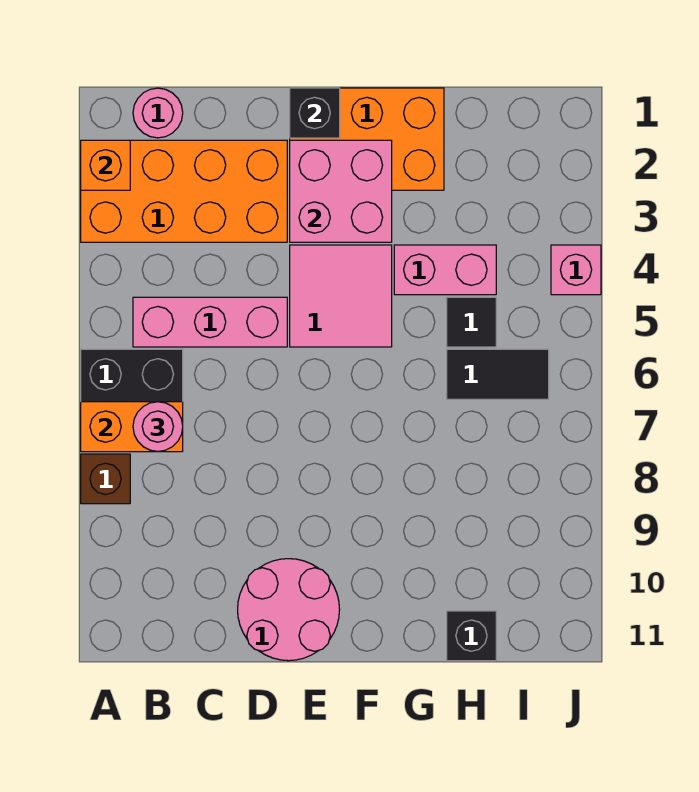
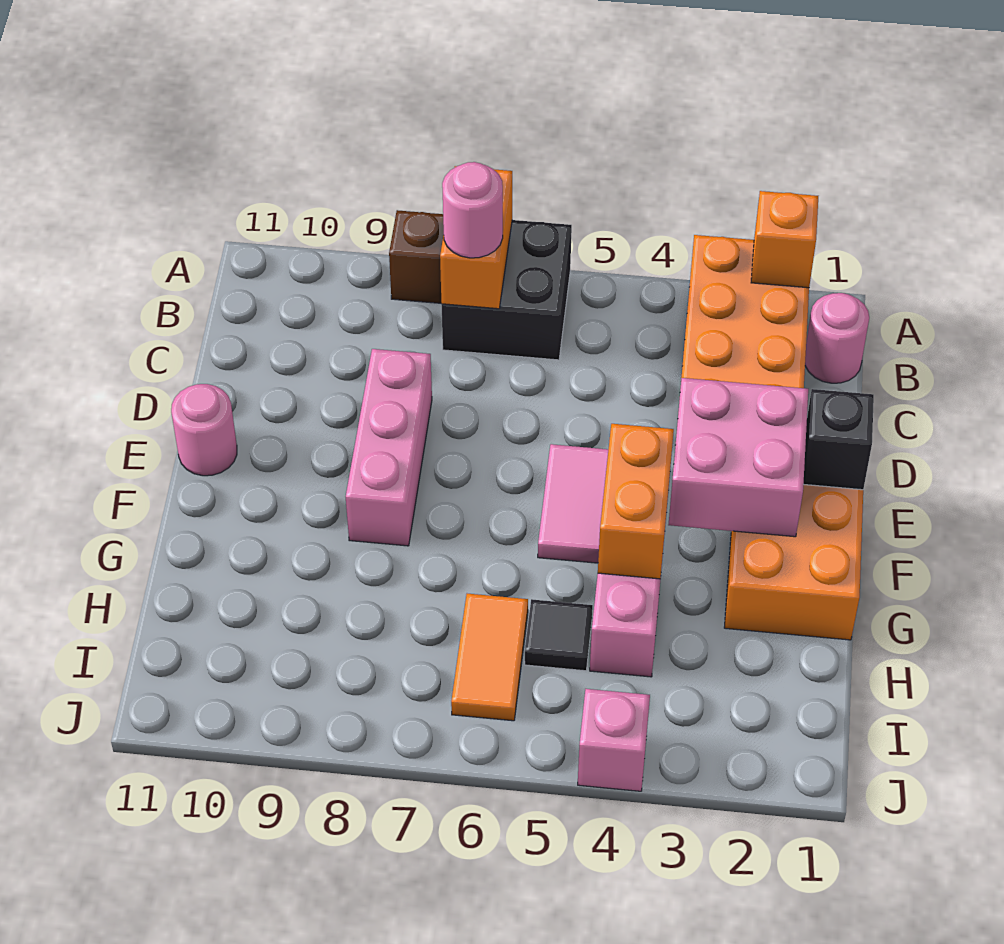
pink 1x3 brick [133,297,287,347] -> pink 1x3 brick moved to [346,349,432,546]
pink 2x2 round brick [238,559,340,661] -> pink 1x1 round brick [171,384,237,476]
none -> orange 1x2 brick [598,424,674,579]
black 1x2 tile [447,349,549,399] -> orange 1x2 tile [451,594,528,721]
black 1x1 brick [447,611,496,661] -> none

